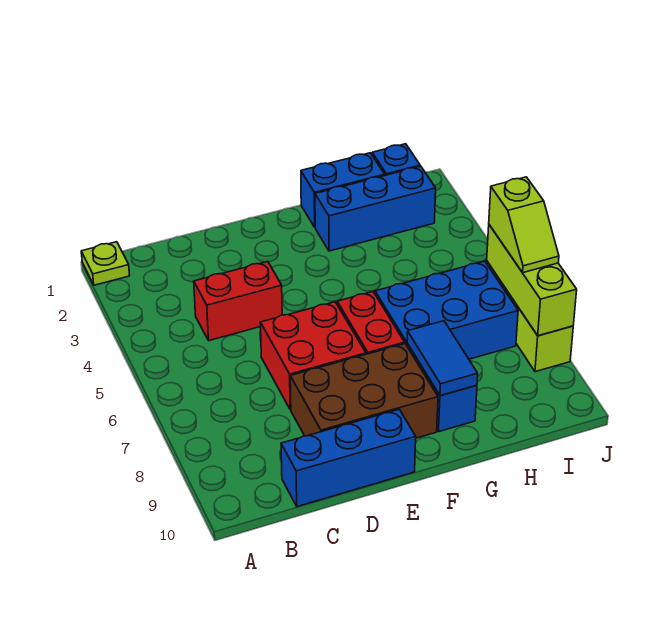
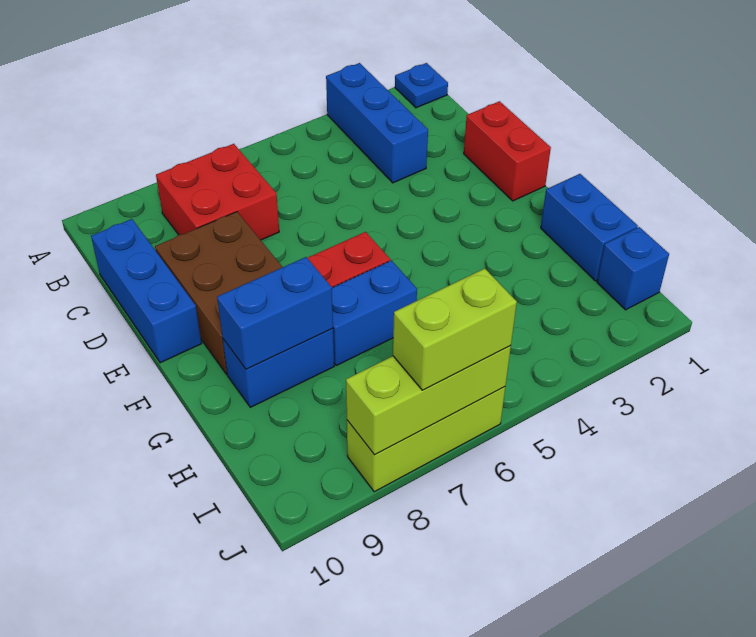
lime 1x1 plate [81,242,130,285] -> blue 1x1 plate [395,63,448,108]
red 1x2 brick [194,262,282,341] -> red 1x2 brick moved to [464,101,551,201]
red 2x2 brick [260,302,366,410] -> red 2x2 brick moved to [156,144,279,240]
blue 1x3 brick [315,166,436,251] -> blue 1x3 brick moved to [326,63,428,183]
blue 2x3 brick [375,261,518,359] -> blue 1x2 brick [332,260,417,365]
blue 1x2 tile [407,321,478,396] -> blue 1x2 brick [217,257,333,369]
lime 1x2 slope [489,177,559,273] -> lime 1x2 brick [393,268,517,390]

